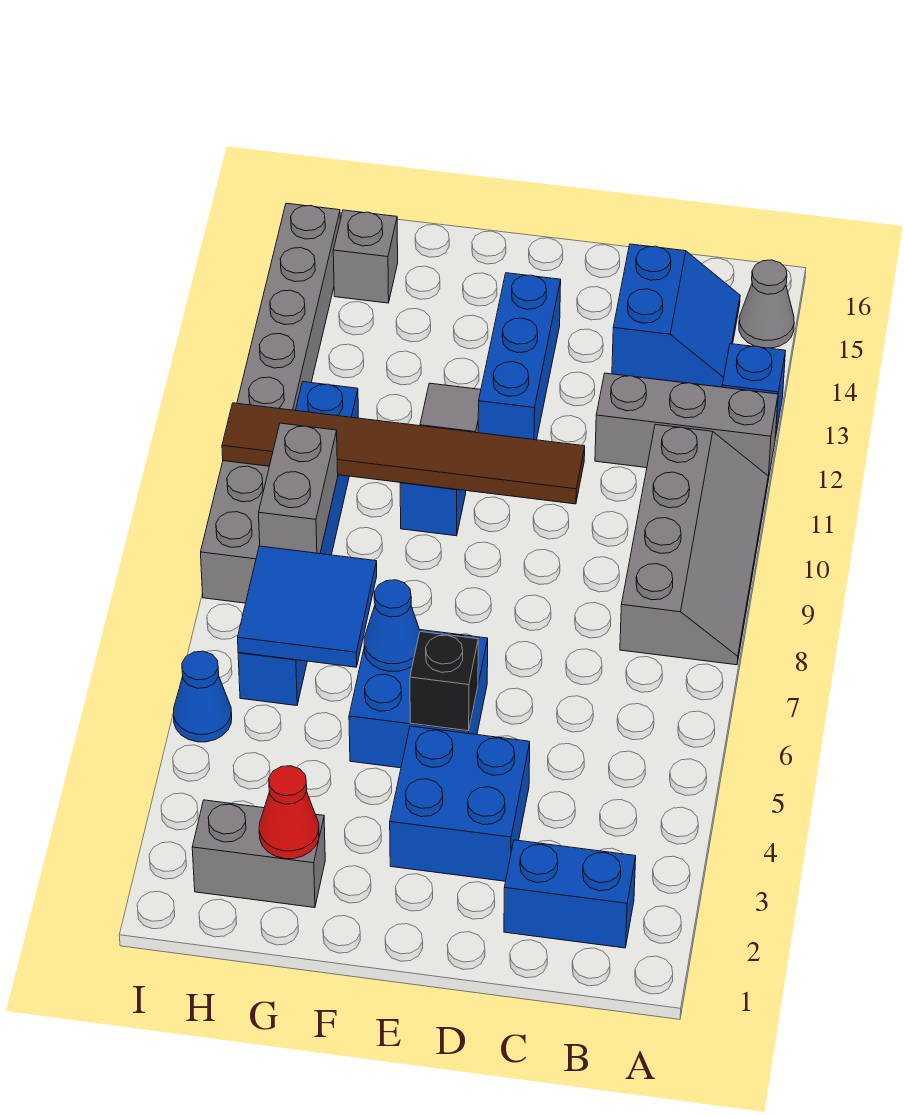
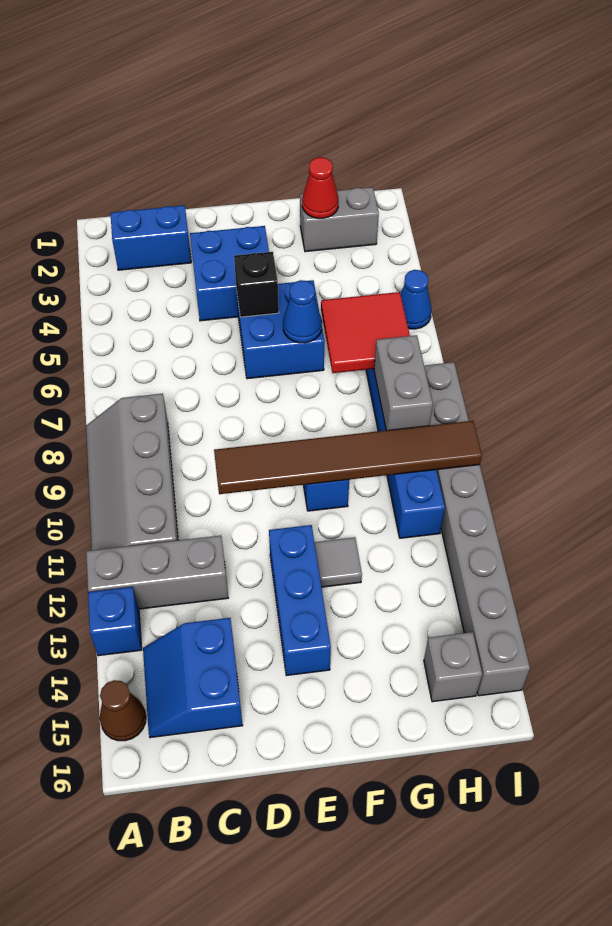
grey 1x1 cone [739,260,794,348] -> brown 1x1 cone [100,680,146,741]
blue 2x2 tile [238,546,377,667] -> red 2x2 tile [321,292,410,373]

